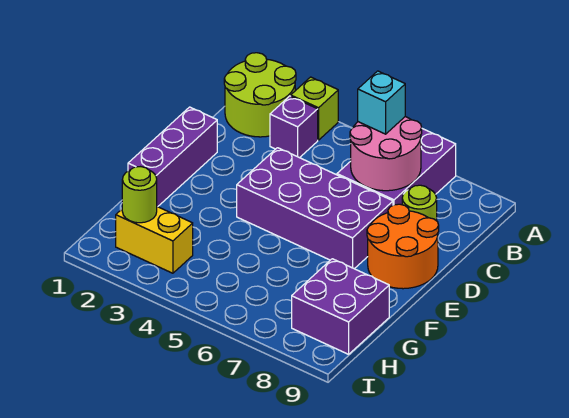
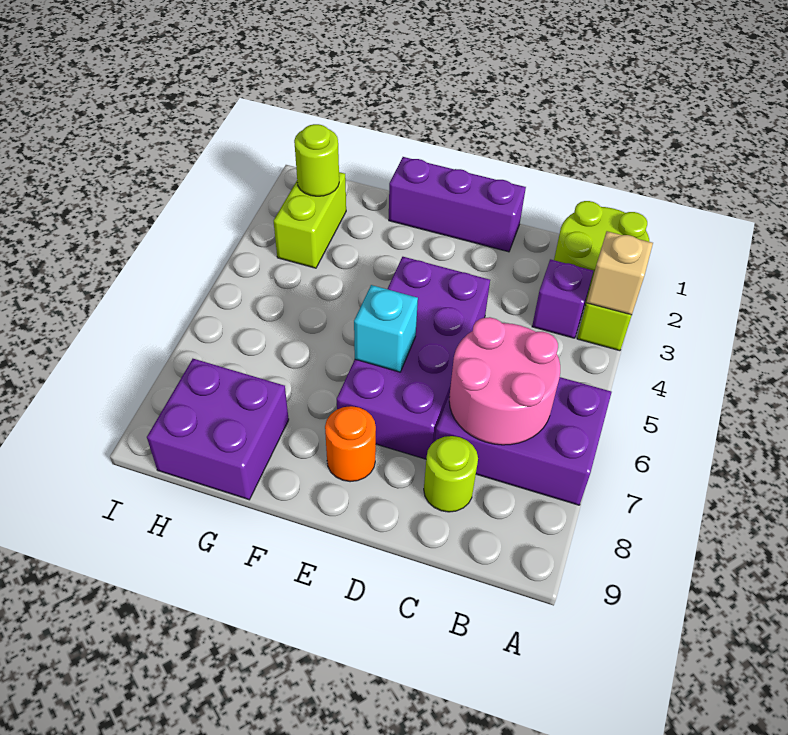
none -> tan 1x1 brick [587,231,653,315]
cyan 1x1 brick [358,71,405,134] -> cyan 1x1 brick moved to [354,285,418,372]
orange 2x2 round brick [367,204,439,289] -> orange 1x1 round brick [325,406,376,482]
yellow 1x2 brick [116,207,193,273] -> lime 1x2 brick [274,172,346,268]

